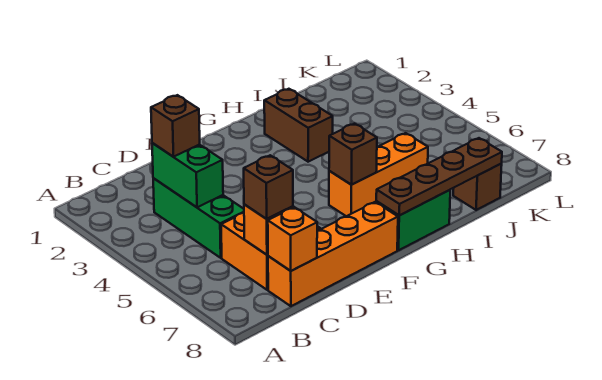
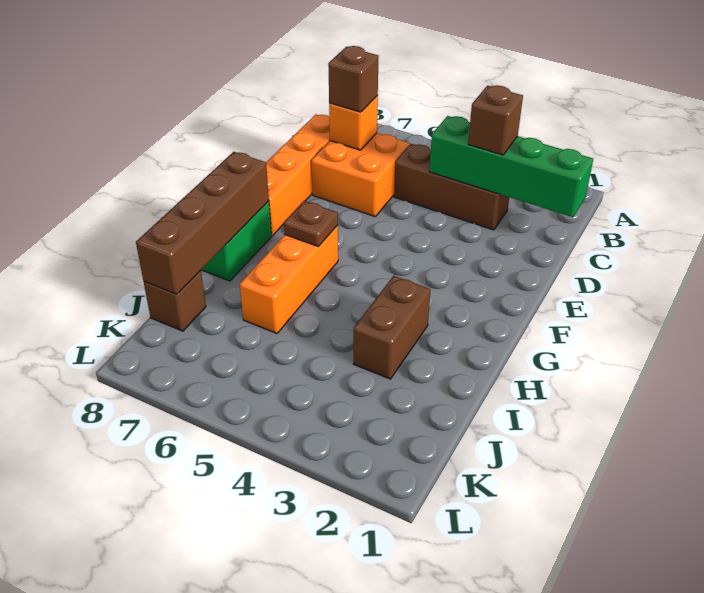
green 1x3 brick [153,178,244,258] -> brown 1x3 brick [394,144,509,230]
green 1x2 brick [152,143,223,207] -> green 1x4 brick [429,116,593,217]
orange 1x1 brick [268,207,317,271] -> none
brown 1x1 brick [329,124,377,185] -> brown 1x1 plate [284,201,338,247]
brown 1x4 plate [376,138,502,215] -> brown 1x4 brick [136,152,269,294]
brown 1x2 brick [264,89,333,162] -> brown 1x2 brick turned to [353,276,430,379]

